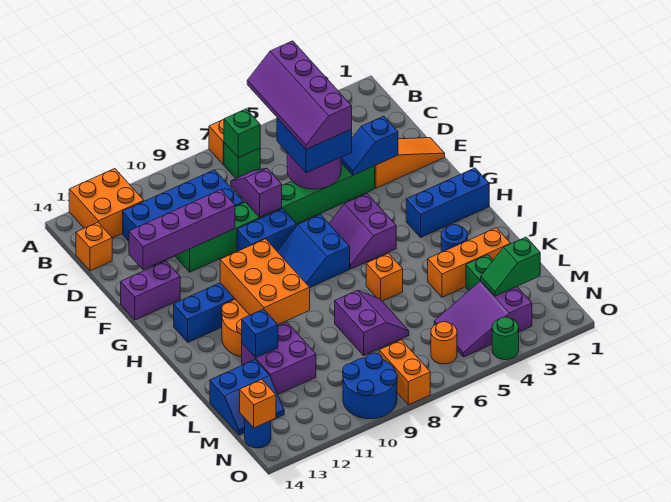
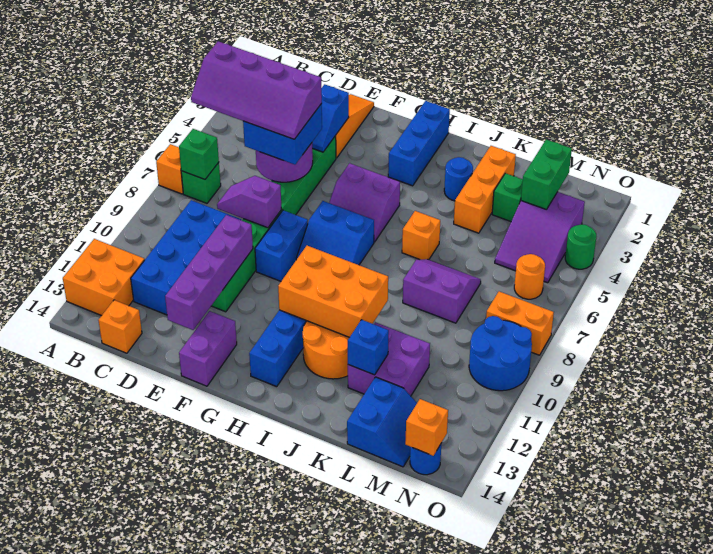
green 1x2 slope [481,237,540,296] -> green 1x2 brick [521,139,572,210]

